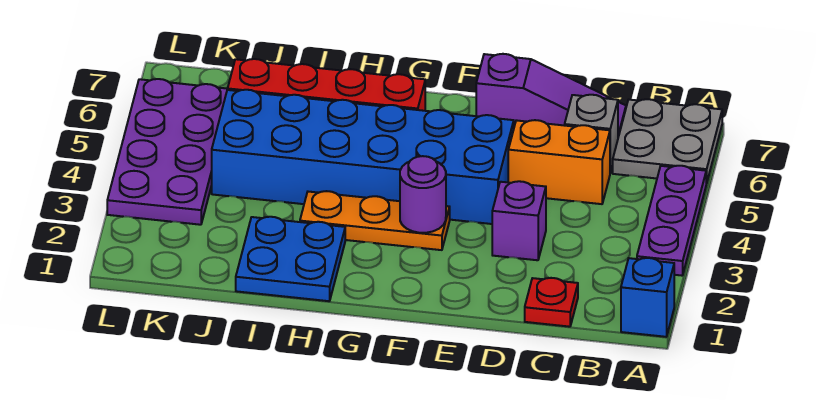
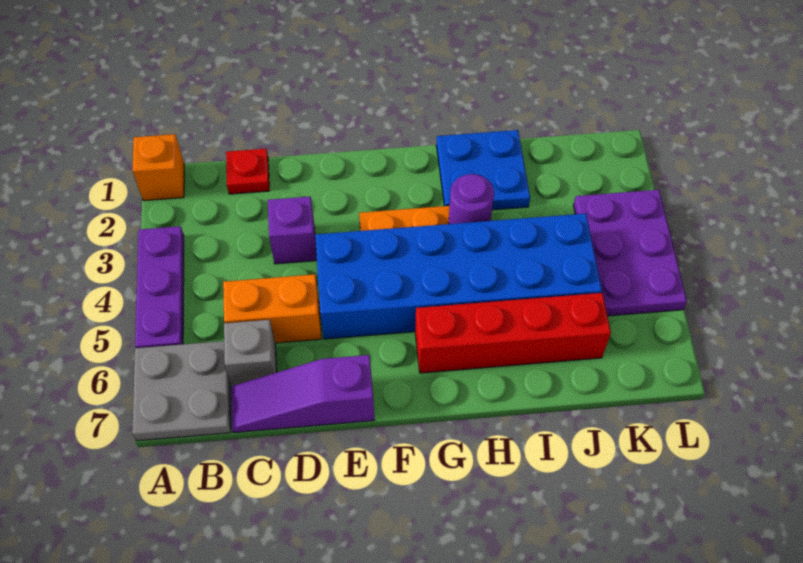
blue 1x1 brick [621,258,674,337] -> orange 1x1 brick [132,134,184,201]
purple 1x1 round brick [400,156,446,233] -> purple 1x1 round brick moved to [449,174,494,224]
purple 2x4 plate [107,79,228,225] -> purple 2x3 plate [573,190,687,316]

